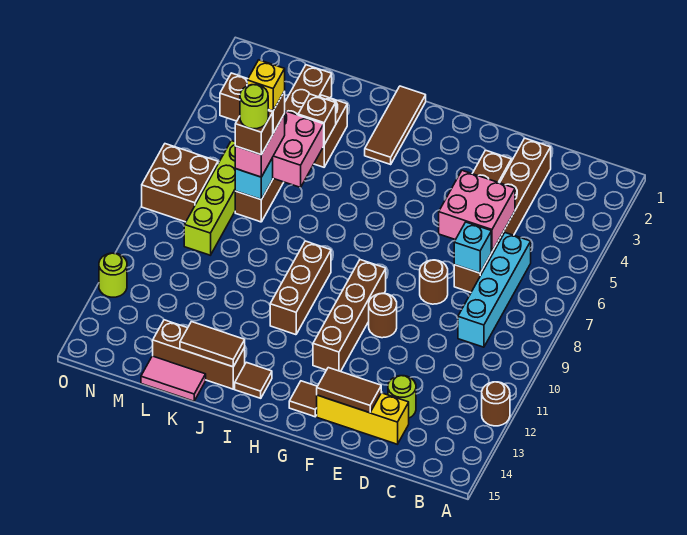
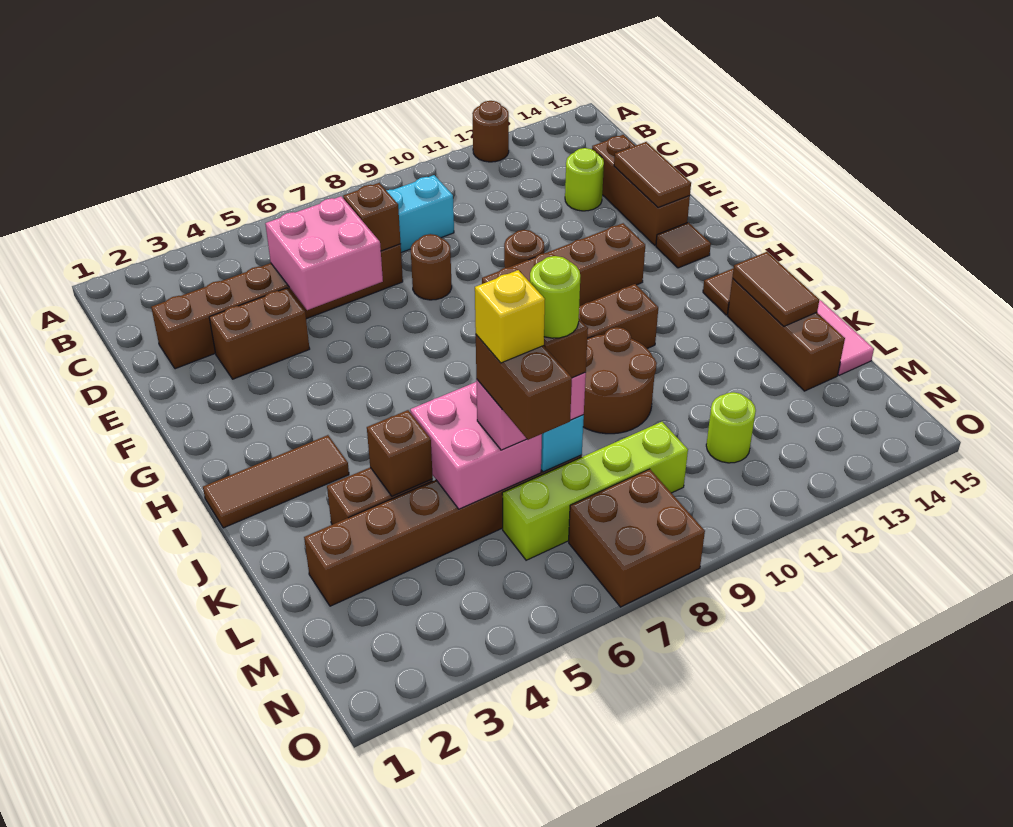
cyan 1x1 brick [454,222,491,273] -> brown 1x1 brick [343,183,401,251]
yellow 1x3 brick [317,393,409,444] -> brown 1x3 brick [592,135,690,246]
none -> brown 2x2 round brick [583,327,657,434]
lime 1x1 round brick [99,253,127,297] -> lime 1x1 round brick moved to [706,392,756,463]

